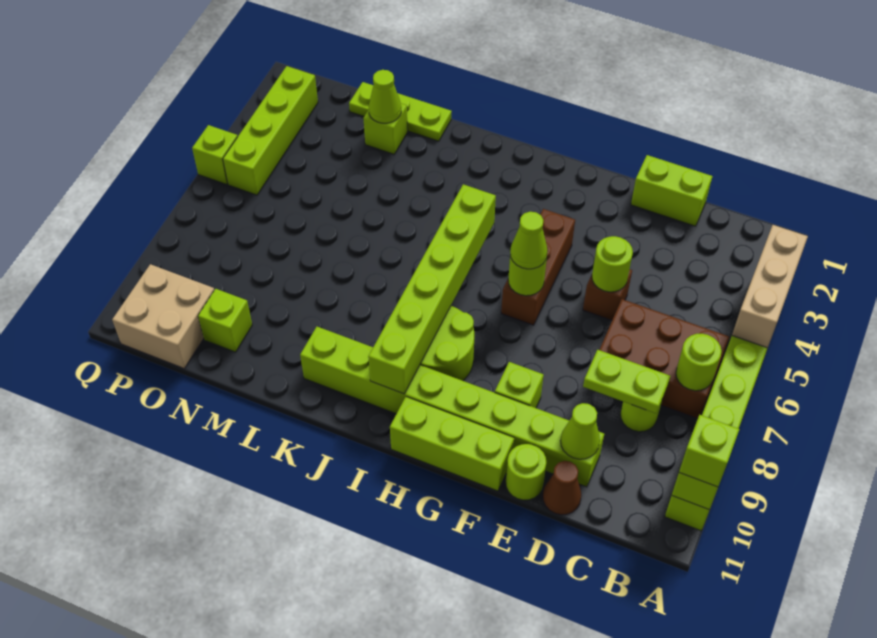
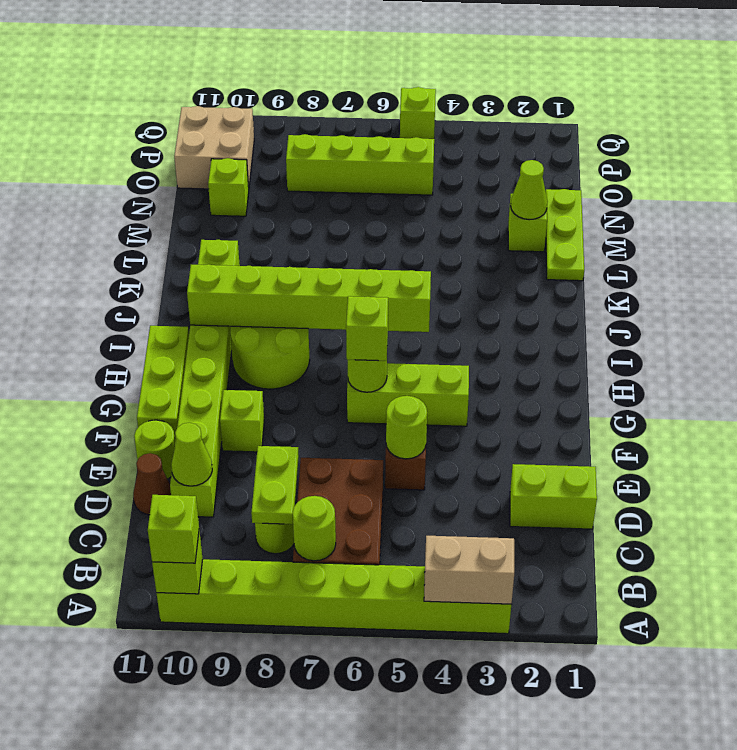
tan 1x3 brick [732,225,808,348] -> tan 1x2 brick [424,536,514,604]
lime 1x2 brick [631,155,712,226] -> lime 1x2 brick turned to [510,464,597,529]
brown 1x3 brick [501,209,575,325] -> lime 1x3 brick [347,363,469,426]
lime 1x1 cone [510,212,547,269] -> lime 1x1 brick [346,296,388,361]
lime 1x4 brick [223,66,318,195] -> lime 1x4 brick moved to [286,134,434,195]

